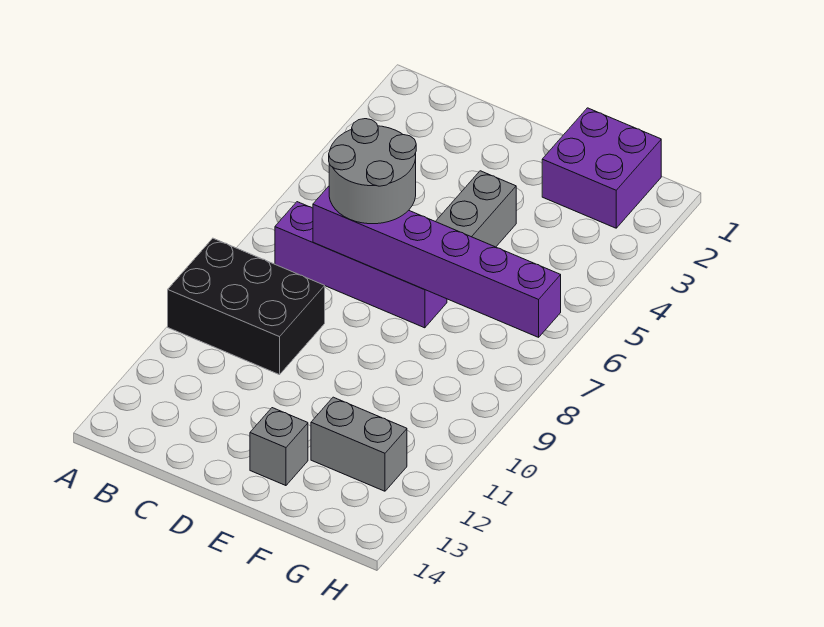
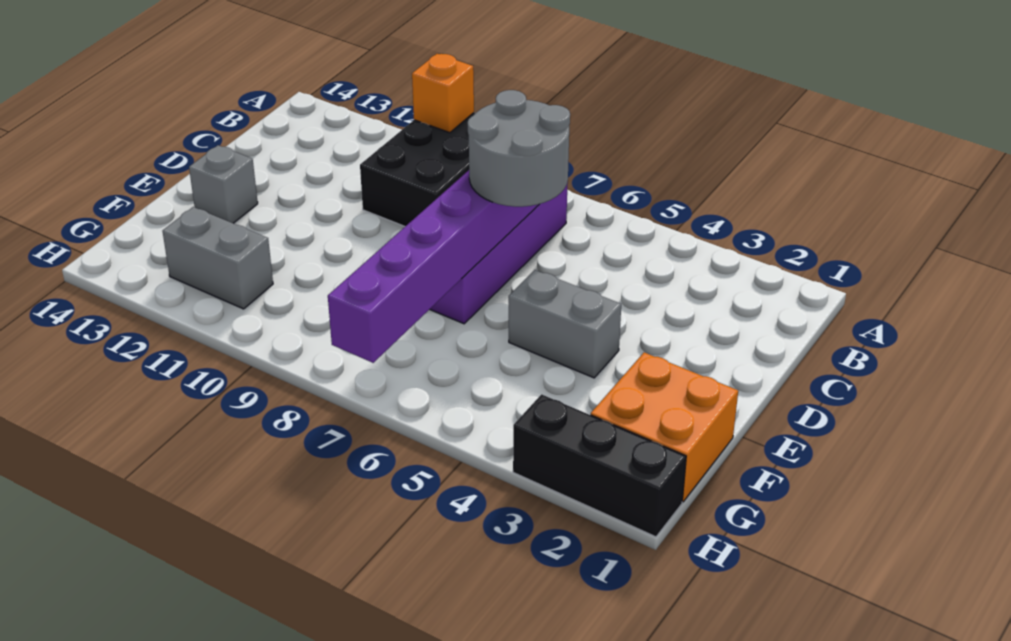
none -> orange 1x1 brick [412,54,474,133]
purple 2x2 brick [542,108,661,228] -> orange 2x2 brick [591,352,738,502]
grey 1x2 brick [311,397,407,491] -> grey 1x2 brick turned to [163,207,273,309]
none -> black 1x3 brick [513,394,686,537]

